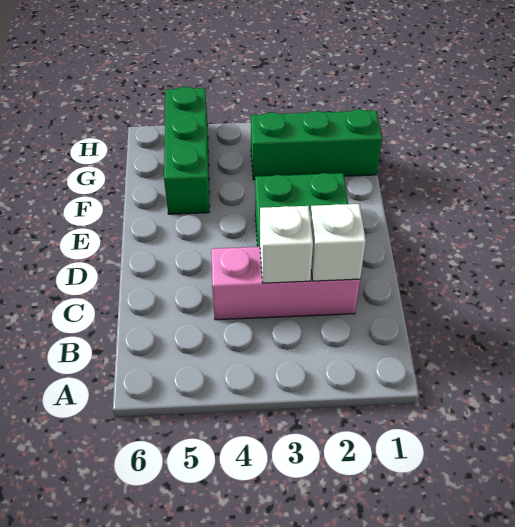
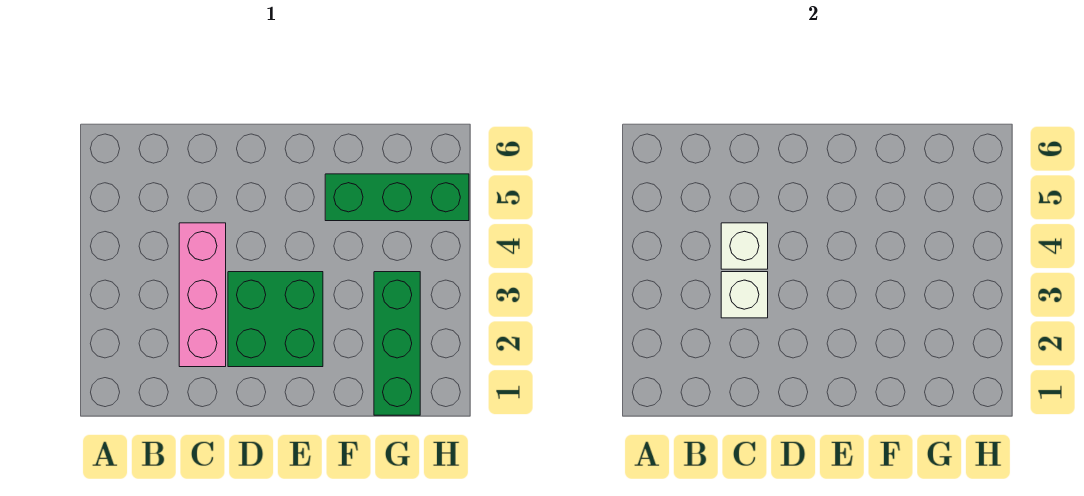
white 1x1 brick [310,204,366,281] -> white 1x1 brick moved to [721,223,768,269]

